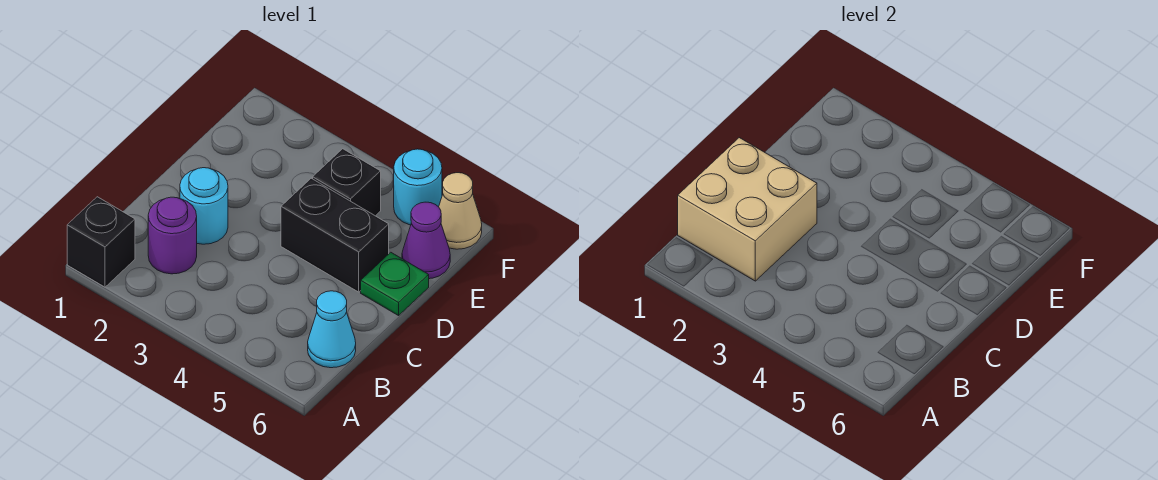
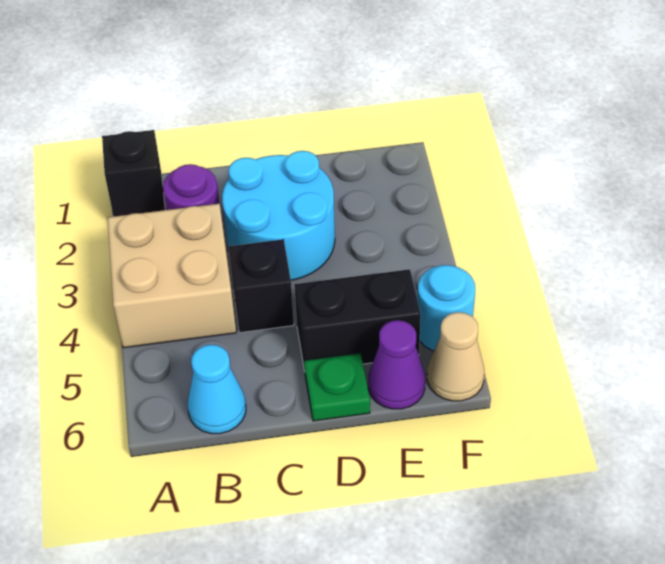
tan 2x2 brick [678,138,817,281] -> tan 2x2 brick moved to [108,204,236,348]
cyan 1x1 round brick [180,168,228,244] -> cyan 2x2 round brick [222,151,335,280]
black 1x2 brick [281,178,389,292] -> black 1x2 brick turned to [294,269,421,370]
black 1x1 brick [313,149,381,216] -> black 1x1 brick moved to [228,239,294,333]

